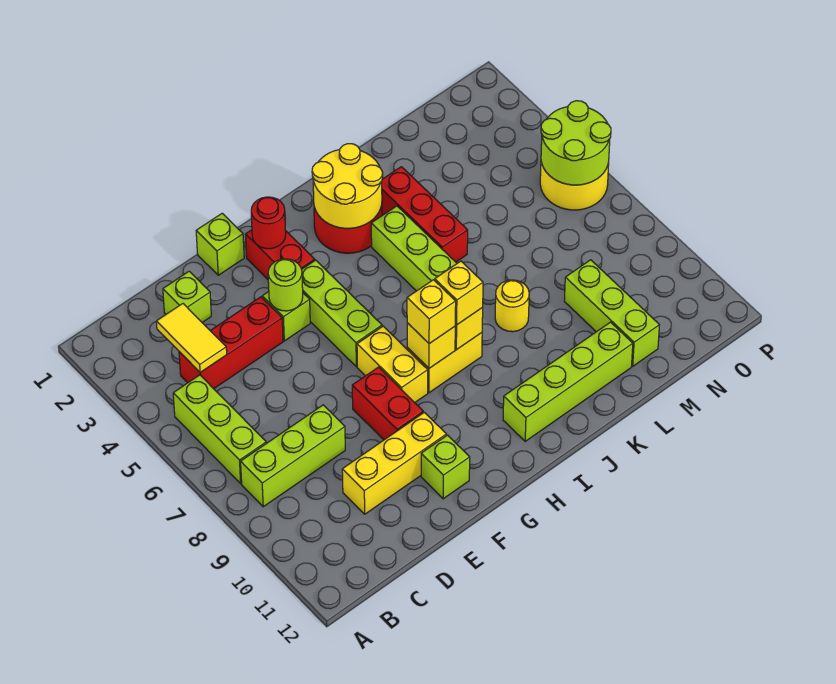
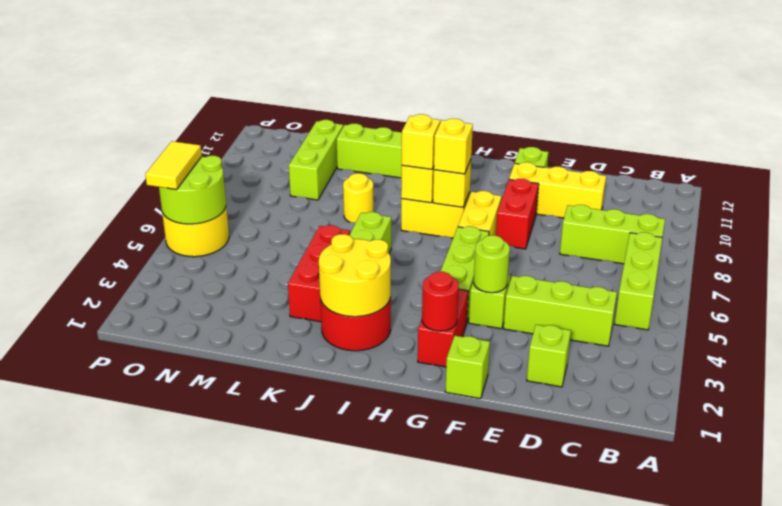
yellow 1x2 tile [156,304,227,372] -> yellow 1x2 tile moved to [145,141,202,189]
red 1x3 brick [179,297,283,389] -> lime 1x3 brick [504,276,617,346]

